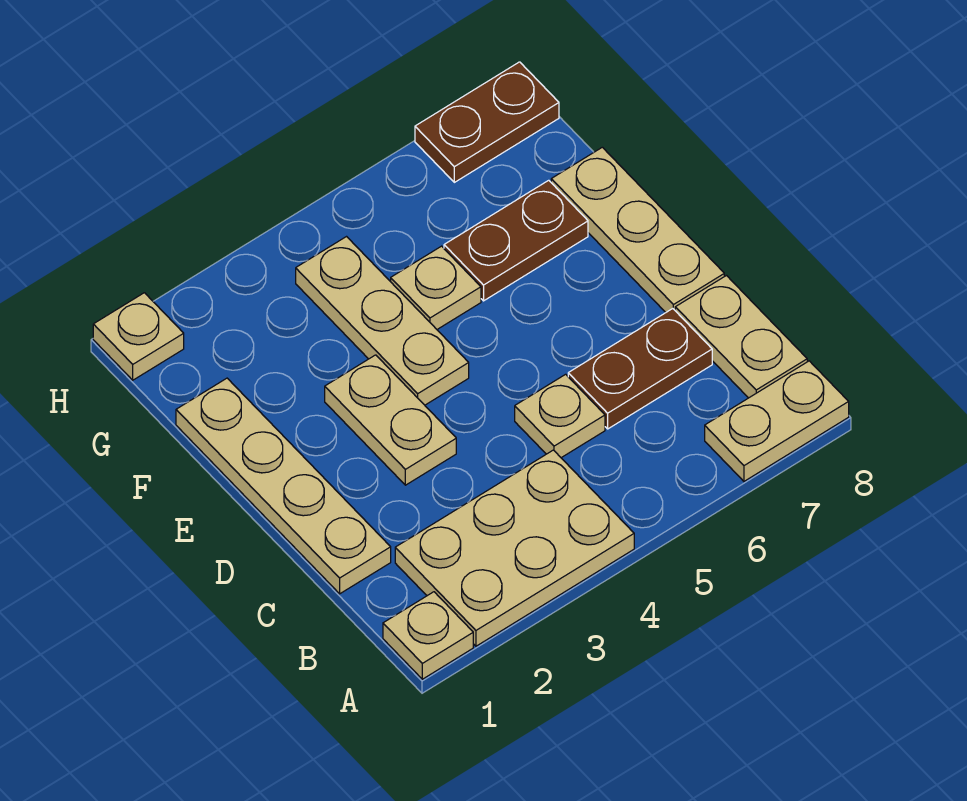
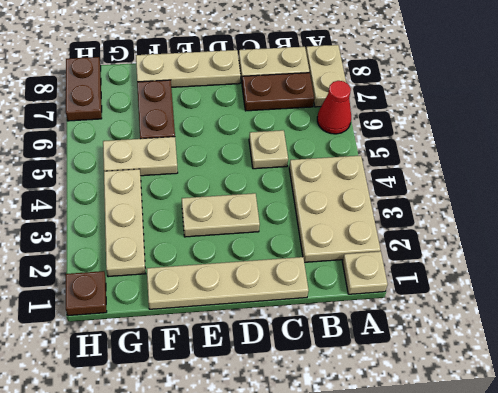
none -> red 1x1 cone [317,81,351,134]
brown 1x2 plate [568,309,712,429] -> brown 1x2 plate turned to [242,73,314,111]
tan 1x3 plate [296,237,469,405] -> tan 1x3 plate turned to [104,169,145,277]
tan 1x1 plate [391,246,481,329] -> tan 1x2 plate [103,137,178,176]
tan 1x1 plate [93,293,184,380] -> brown 1x1 plate [66,271,107,316]

